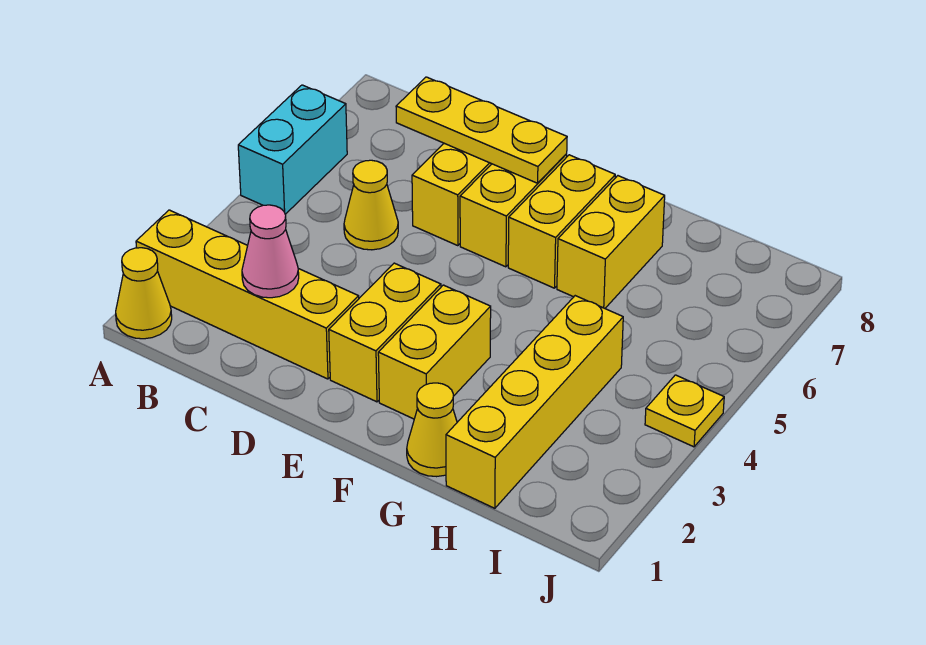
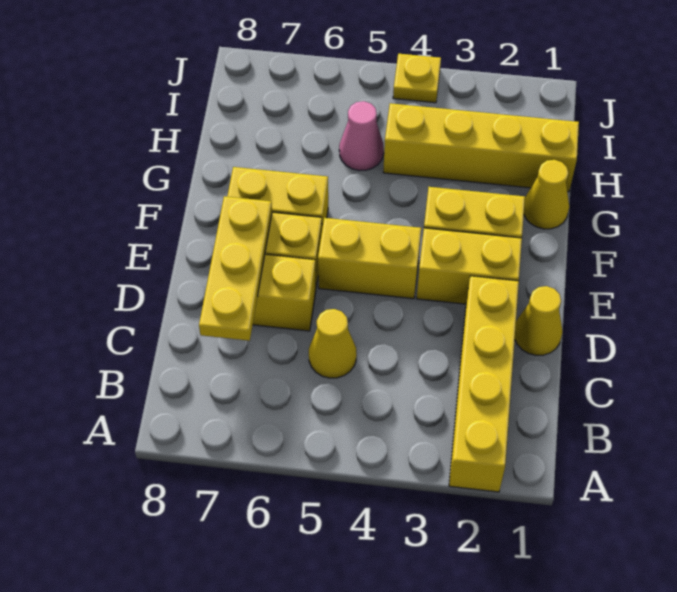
yellow 1x1 cone [116,248,172,339] -> yellow 1x1 cone moved to [515,286,563,355]
cyan 1x2 brick [238,85,347,214] -> none
pink 1x1 cone [242,205,299,298] -> pink 1x1 cone moved to [339,101,384,171]
yellow 1x2 brick [557,176,665,308] -> yellow 1x2 brick moved to [318,218,421,299]

